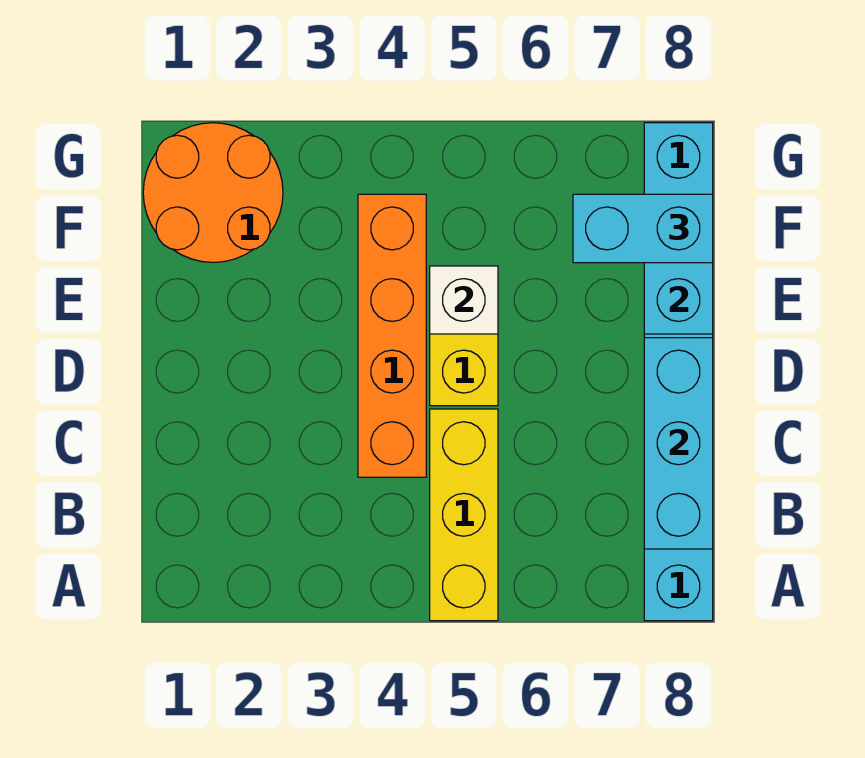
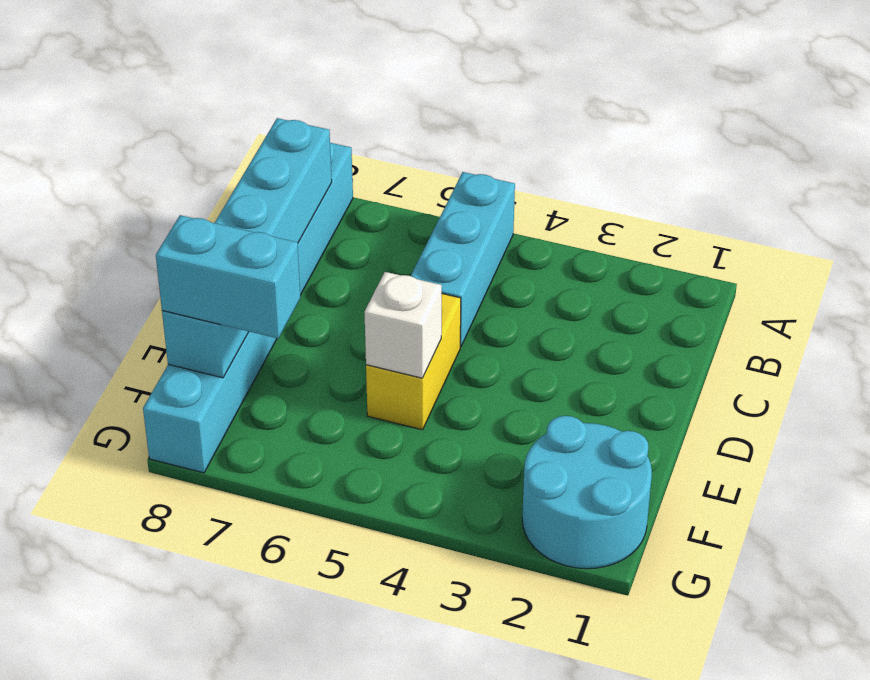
yellow 1x3 brick [430,409,498,621] -> cyan 1x3 brick [411,172,515,347]
orange 1x4 brick [358,194,426,477] -> none
orange 2x2 round brick [143,123,283,262] -> cyan 2x2 round brick [522,416,652,569]

